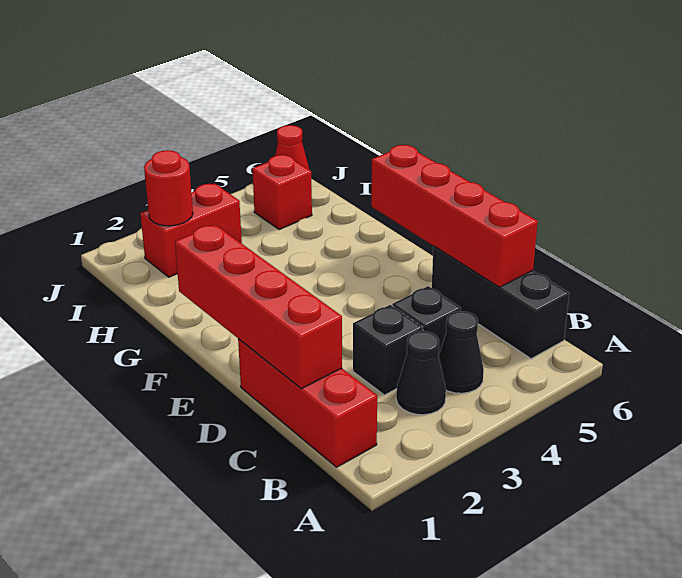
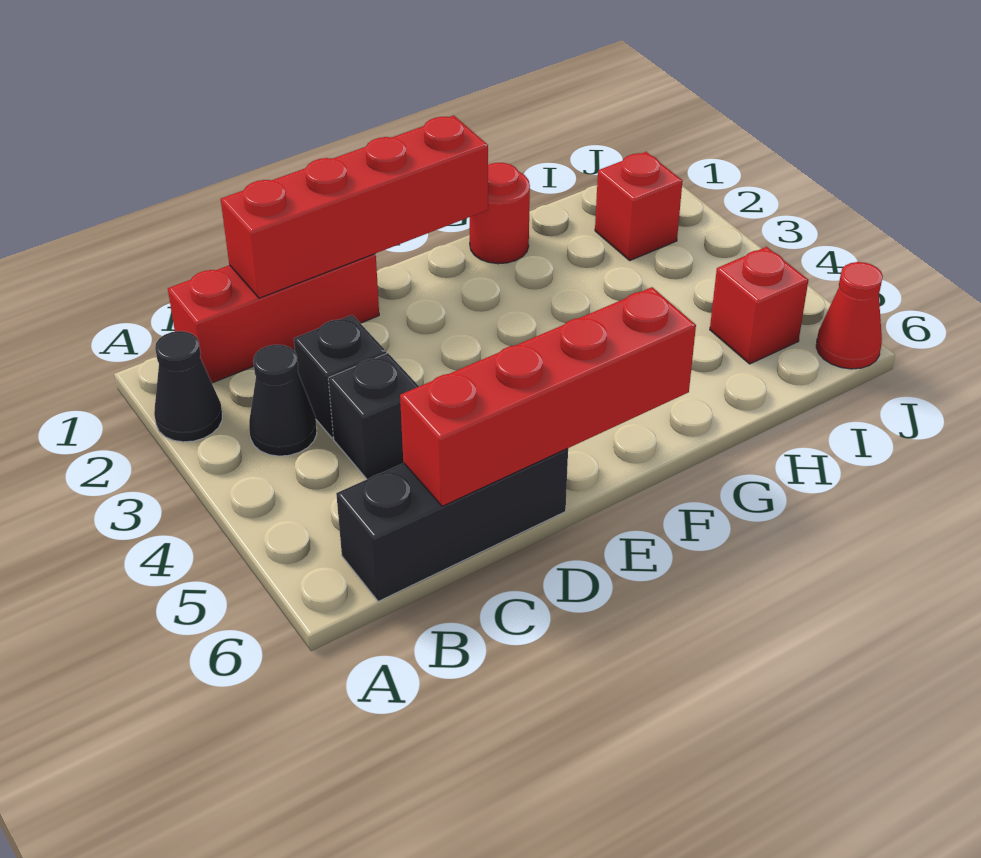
black 1x1 cone [439,311,484,393] -> black 1x1 cone moved to [154,331,222,442]
red 1x2 brick [140,183,242,277] -> red 1x1 brick [595,152,682,260]
red 1x1 round brick [144,150,193,226] -> red 1x1 round brick moved to [470,163,530,264]

